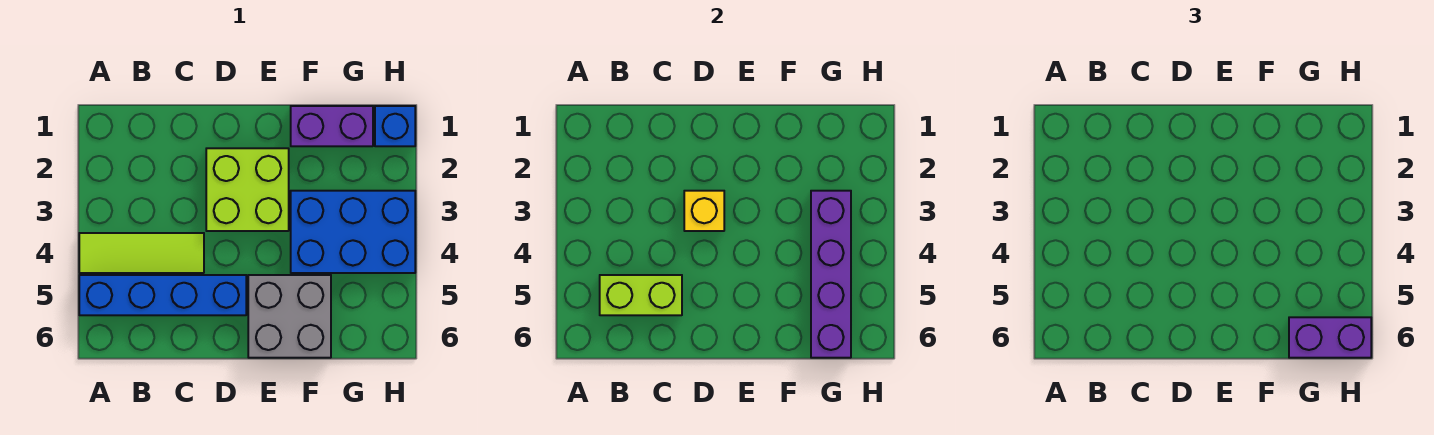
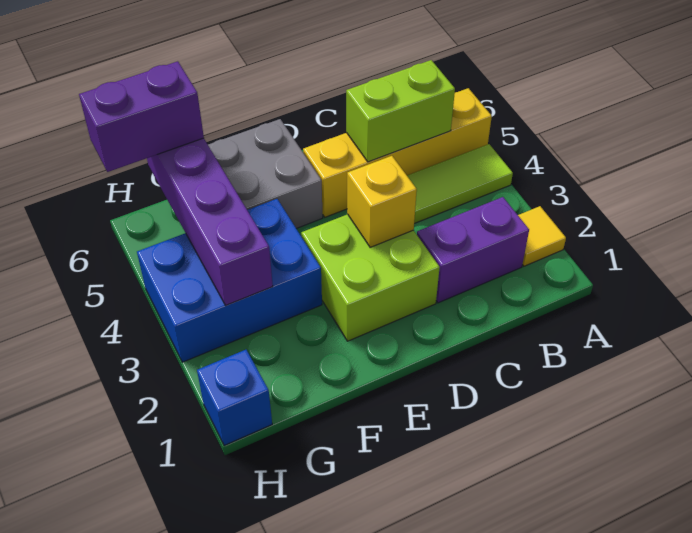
none -> yellow 1x1 tile [518,206,566,266]
blue 1x4 brick [79,275,246,315] -> yellow 1x4 brick [303,88,492,217]
purple 1x2 brick [291,106,373,146] -> purple 1x2 brick moved to [417,197,529,303]

